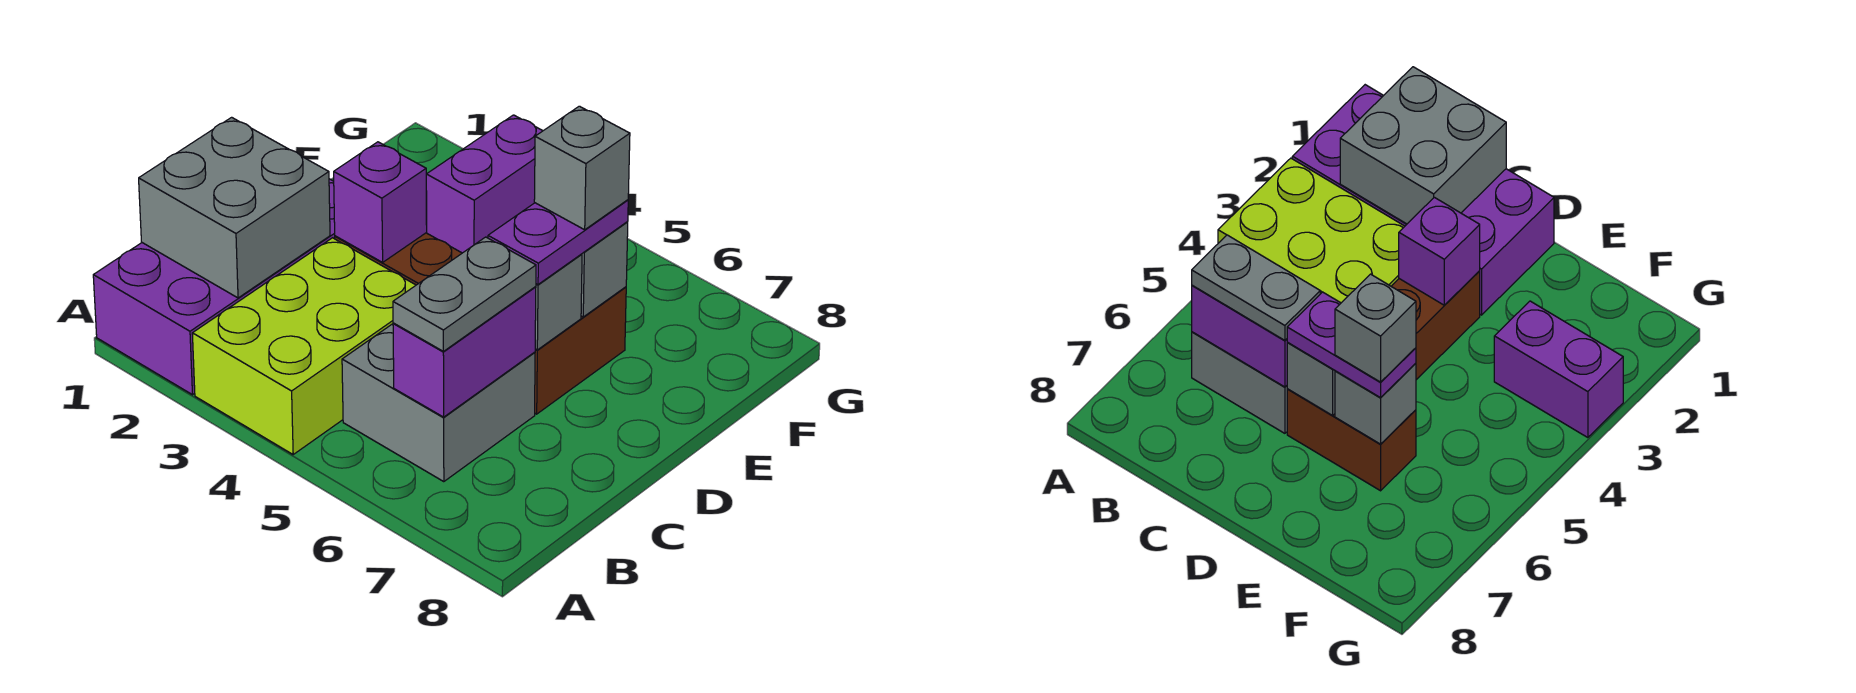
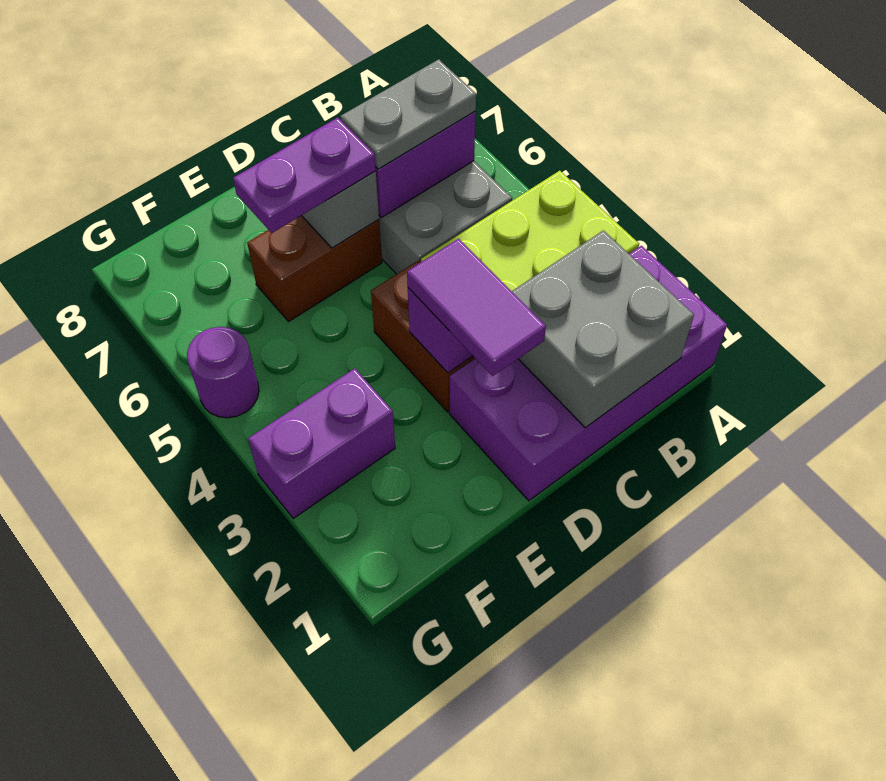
none -> purple 1x2 tile [407,239,546,376]
grey 1x1 brick [581,222,628,317] -> none
grey 1x1 brick [534,106,630,230] -> none
none -> purple 1x1 round brick [187,327,259,418]

